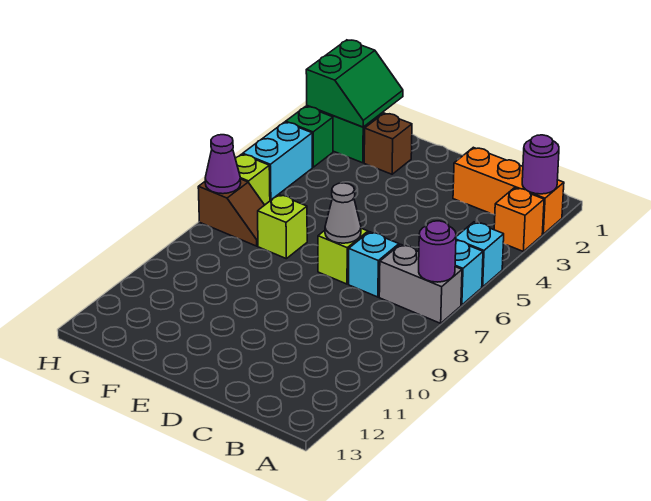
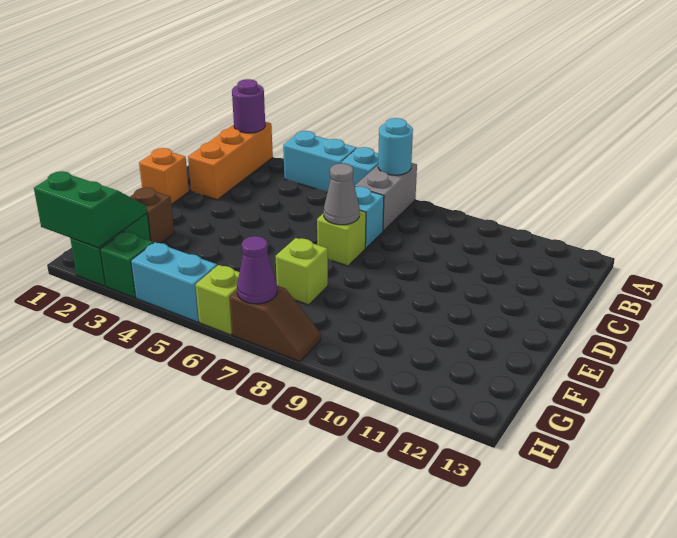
orange 1x1 brick [494,188,544,251] -> orange 1x1 brick moved to [139,148,189,205]
cyan 1x1 brick [456,222,504,287] -> cyan 1x2 brick [283,131,357,192]
purple 1x1 round brick [419,221,456,282] -> cyan 1x1 round brick [378,118,413,175]
brown 1x2 slope [198,179,264,246] -> brown 1x2 slope turned to [229,286,321,362]

